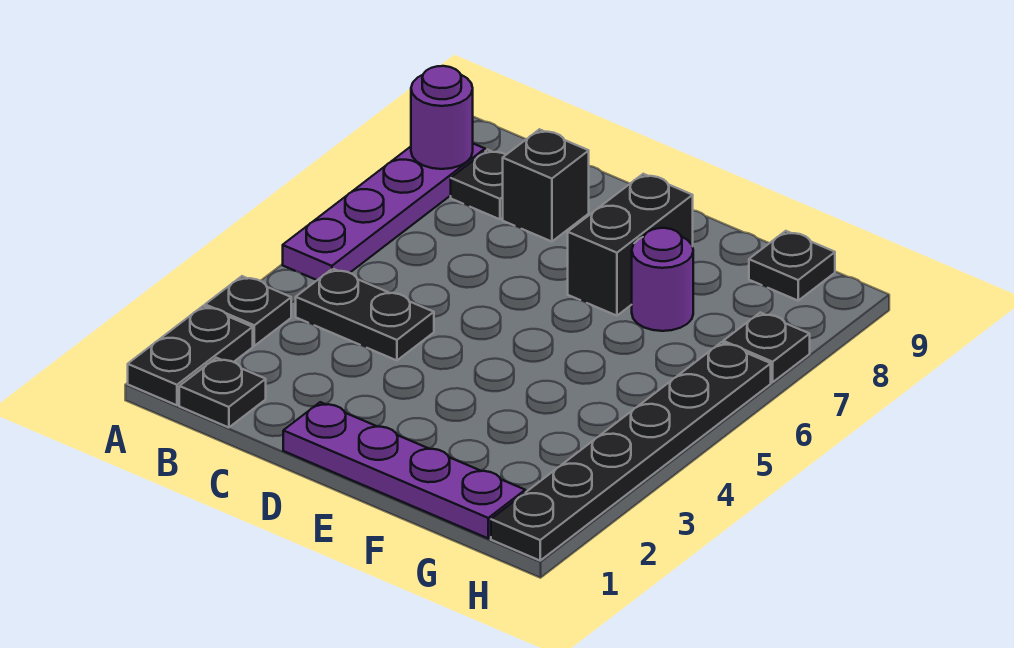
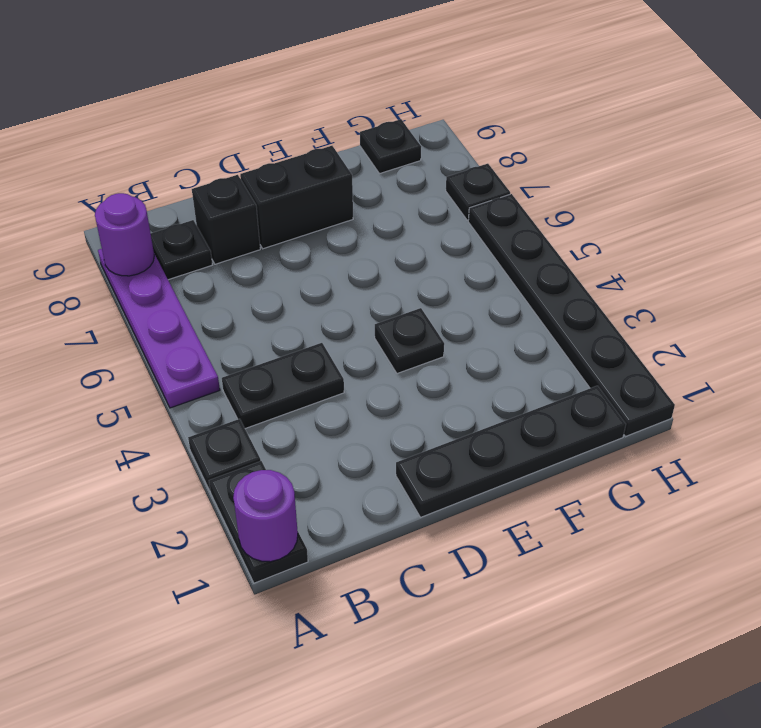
black 1x1 plate [179,358,266,428] -> black 1x1 plate moved to [375,308,444,374]
purple 1x4 plate [283,402,525,538] -> black 1x4 plate [396,386,626,517]
black 1x2 brick [568,174,693,316] -> black 1x2 brick turned to [240,146,353,249]
purple 1x1 round brick [632,228,693,331] -> purple 1x1 round brick moved to [233,470,298,562]

